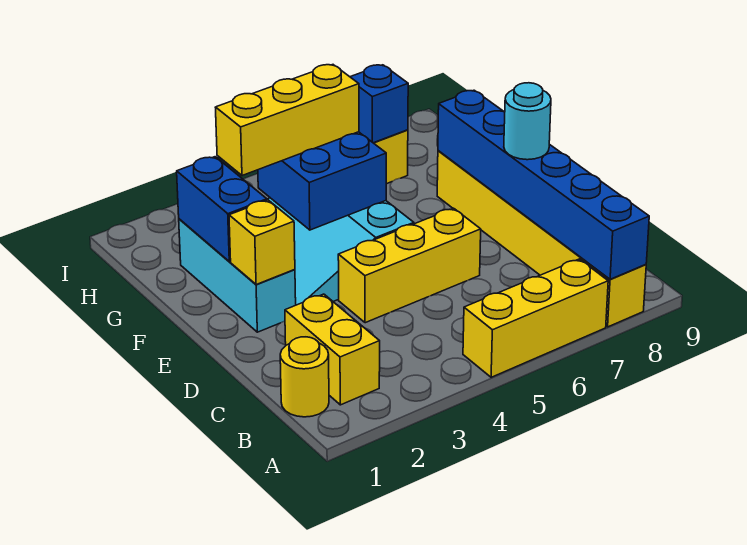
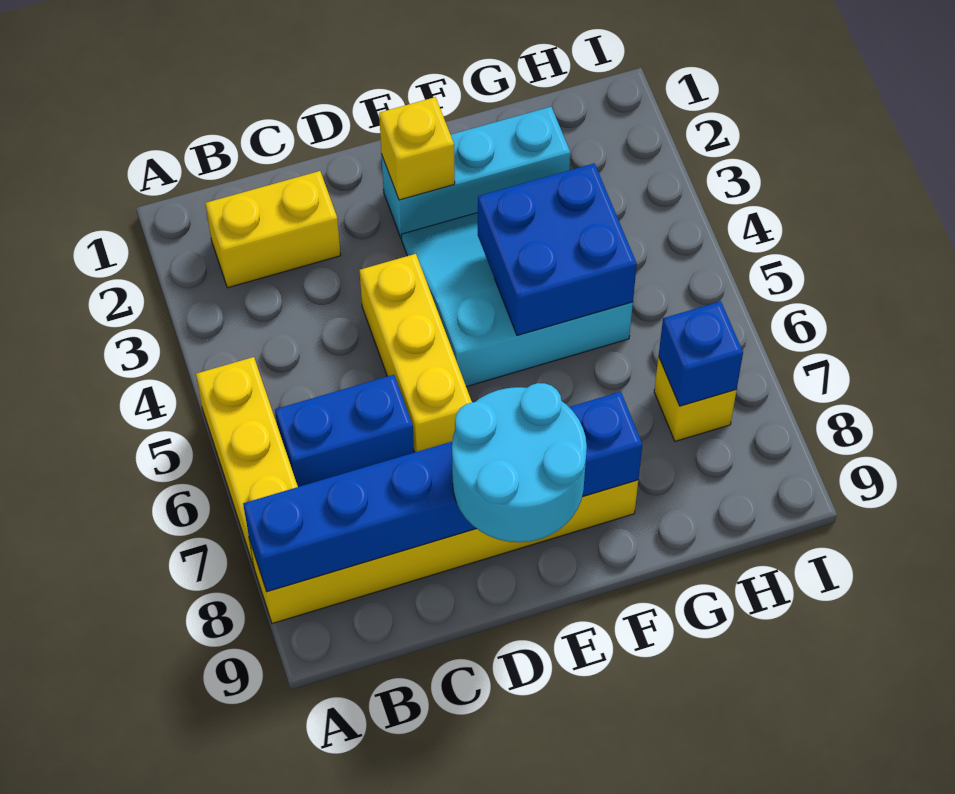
yellow 1x1 round brick [280,337,329,417] -> none
cyan 1x1 round brick [504,83,551,160] -> cyan 2x2 round brick [452,383,587,542]
blue 1x2 brick [177,157,267,262] -> blue 1x2 brick moved to [275,375,414,487]
yellow 1x3 brick [215,65,359,176] -> none

